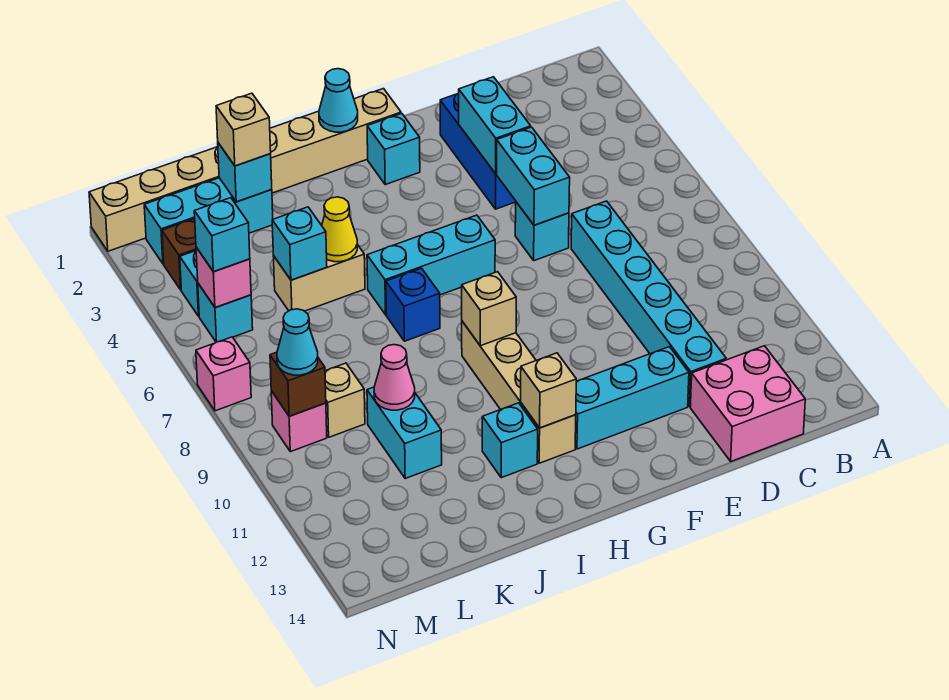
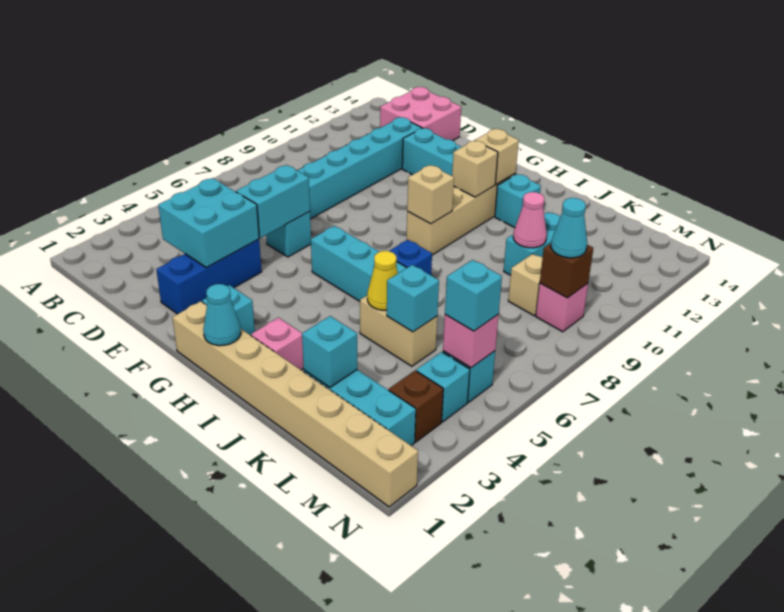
cyan 1x2 brick [459,77,531,174] -> cyan 2x2 brick [158,178,259,268]
tan 1x1 brick [216,93,271,166] -> tan 1x1 brick moved to [452,141,498,197]
pink 1x1 brick [196,337,251,411] -> pink 1x1 brick moved to [251,318,304,370]

